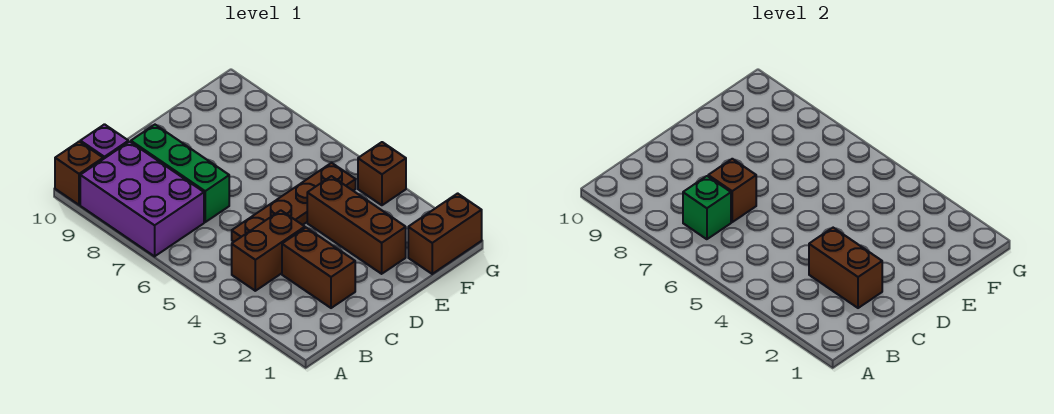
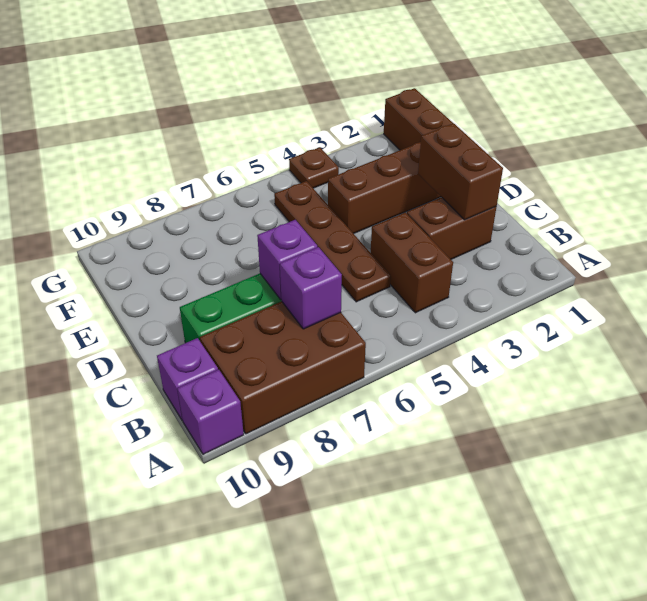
purple 2x3 brick [80,142,204,256] -> brown 2x3 brick [200,301,366,434]
brown 1x1 brick [55,142,103,205] -> purple 1x1 brick [177,370,244,454]
green 1x1 brick [683,176,731,239] -> purple 1x1 brick [280,247,342,329]
brown 1x2 brick [809,228,882,308] -> brown 1x2 brick turned to [418,123,503,220]
brown 1x1 brick [708,159,756,222] -> purple 1x1 brick [257,220,317,300]
brown 1x1 brick [358,142,406,205] -> brown 1x1 plate [289,147,339,188]

